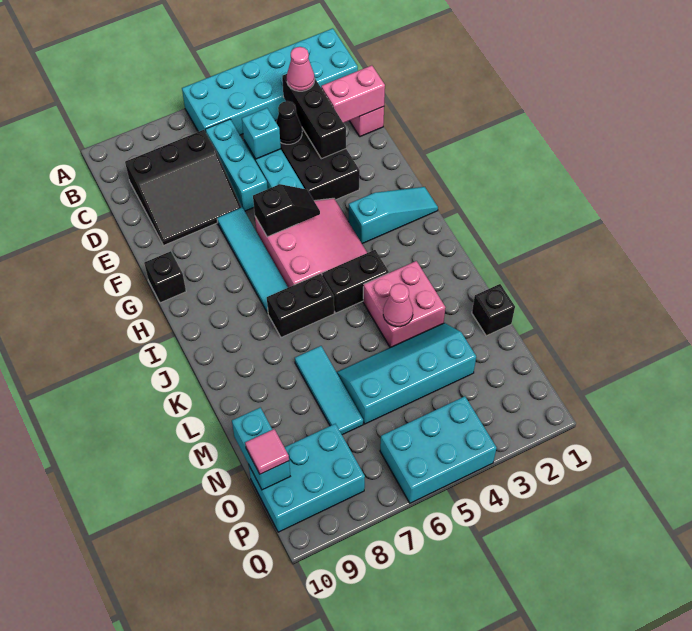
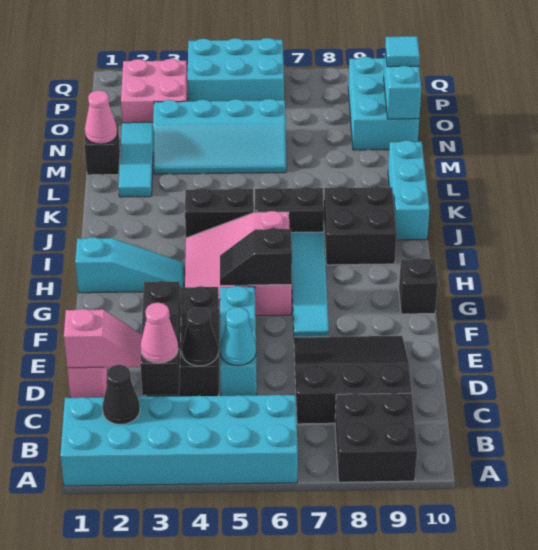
none -> black 2x2 brick [335,393,417,482]
none -> black 1x1 cone [102,365,140,425]
cyan 1x3 brick [205,119,268,211] -> cyan 1x3 brick moved to [388,140,430,240]
pink 1x2 brick [321,65,385,123] -> pink 1x2 slope [64,309,142,368]
cyan 1x1 brick [242,108,281,159] -> cyan 1x1 cone [220,307,256,366]
cyan 1x3 slope [349,187,438,244] -> cyan 1x3 slope turned to [75,237,184,293]
none -> black 2x2 brick [324,186,397,265]
pink 2x2 brick [363,261,446,347] -> pink 2x2 brick moved to [121,59,187,123]
pink 1x1 cone [383,284,413,327] -> pink 1x1 cone moved to [85,90,117,144]
cyan 1x3 tile [295,346,363,435] -> cyan 1x3 tile moved to [119,122,153,197]
cyan 2x3 brick [249,424,365,532] -> cyan 2x3 brick turned to [348,57,419,150]
pink 1x1 tile [245,429,289,474] -> cyan 1x1 tile [385,36,420,67]

